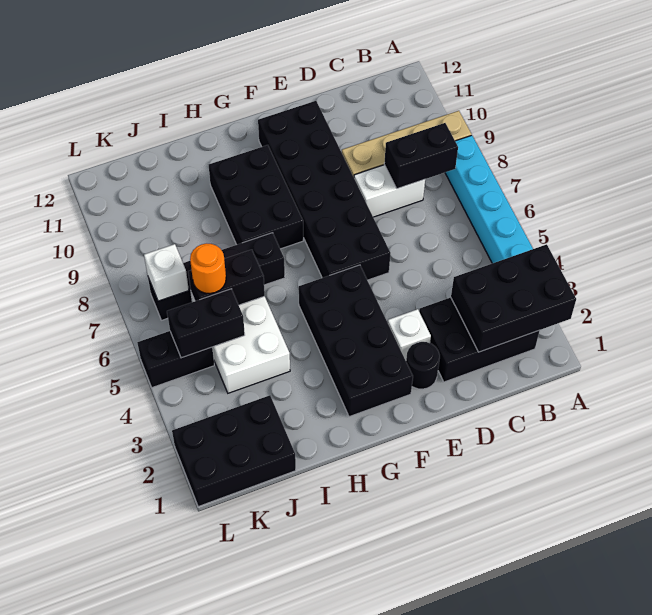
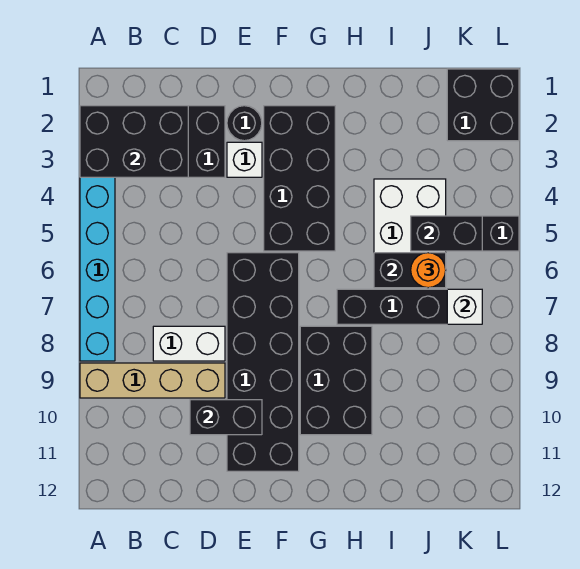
black 1x2 brick [384,123,458,189] -> black 1x2 brick moved to [190,400,262,435]
black 2x3 brick [172,395,296,507] -> black 2x2 brick [447,69,519,141]

